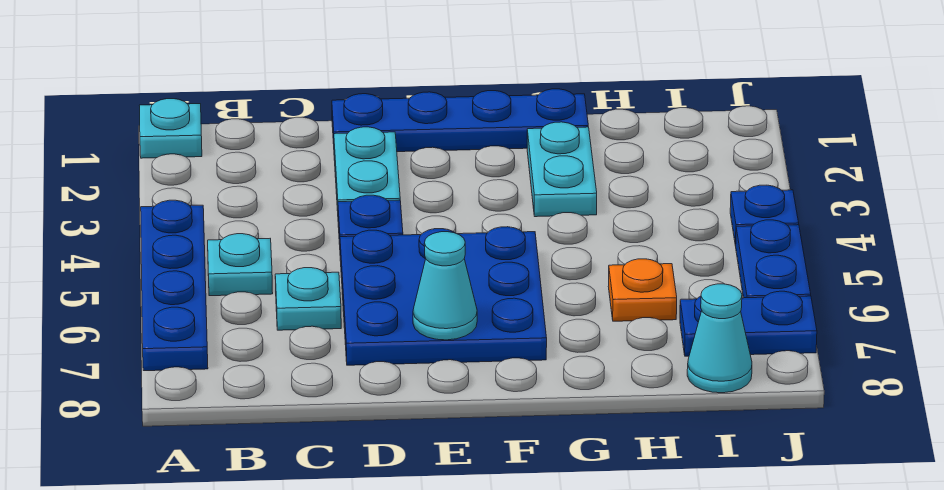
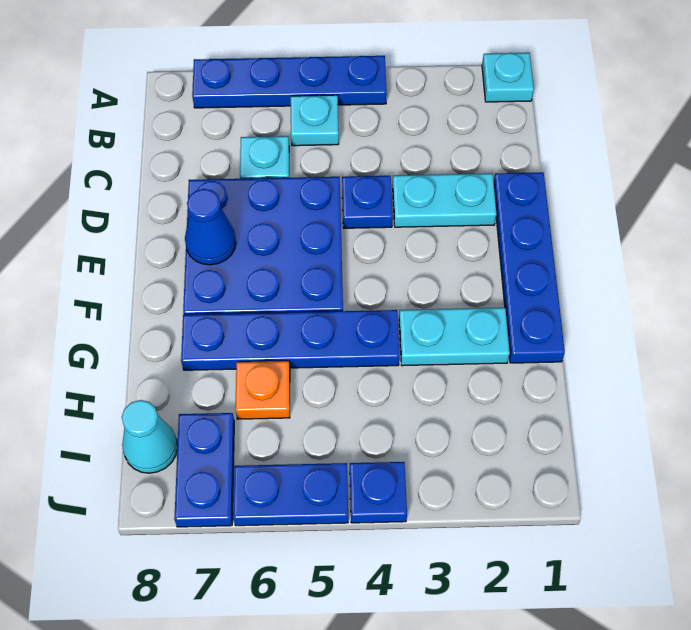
cyan 1x1 cone [413,232,477,340] -> blue 1x1 cone [185,189,236,265]
none -> blue 1x4 plate [181,310,399,370]

